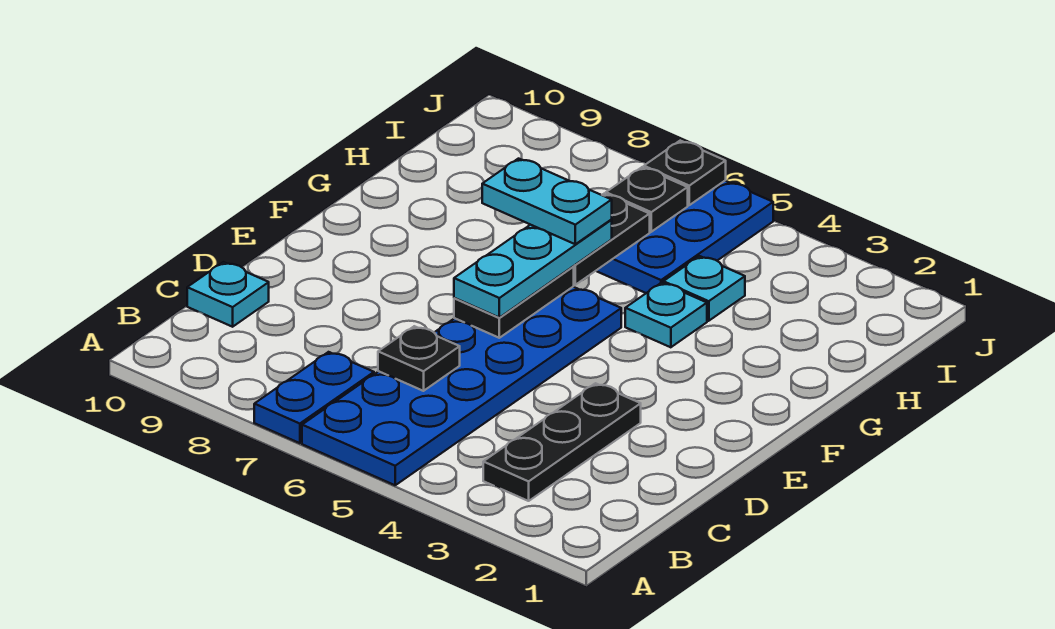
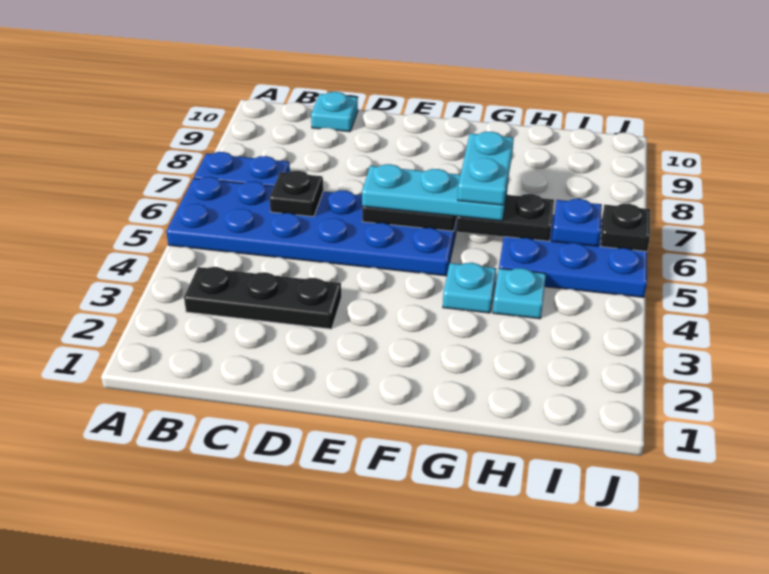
black 1x1 plate [606,167,688,232] -> blue 1x1 plate [552,199,602,246]

